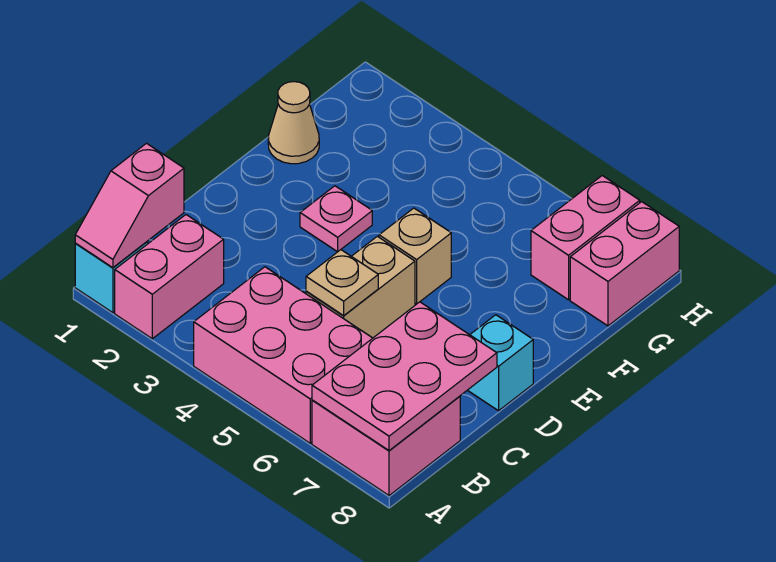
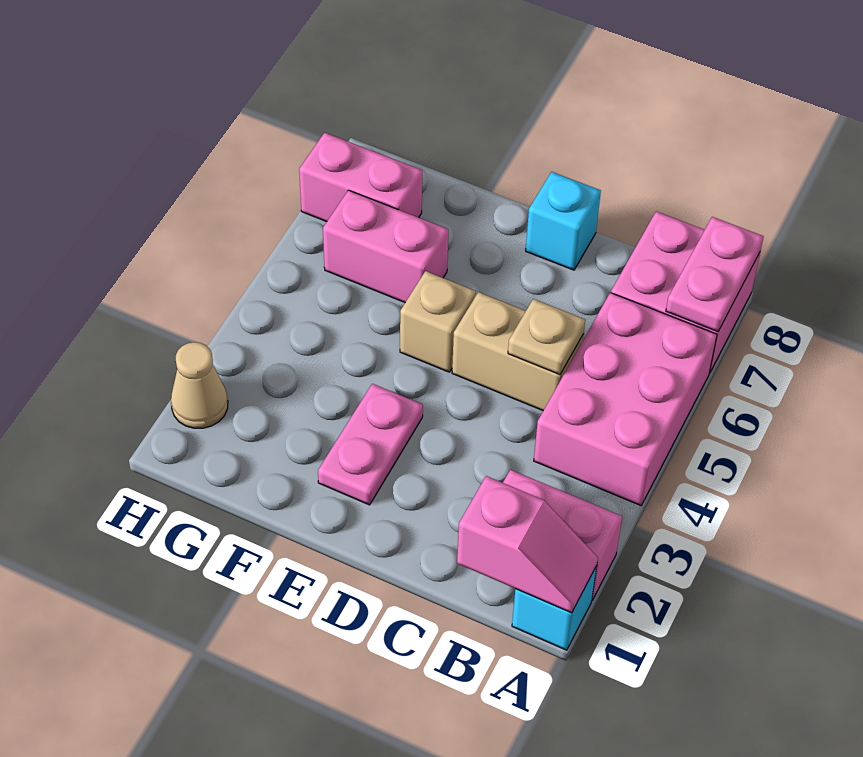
pink 2x3 plate [312,302,497,451] -> pink 1x2 plate [666,217,764,332]
pink 1x1 plate [300,186,372,252] -> pink 1x2 plate [318,384,423,505]
tan 1x1 cone [268,82,319,164] -> tan 1x1 cone moved to [171,342,228,428]
pink 1x2 brick [570,202,679,326] -> pink 1x2 brick moved to [323,190,448,302]

